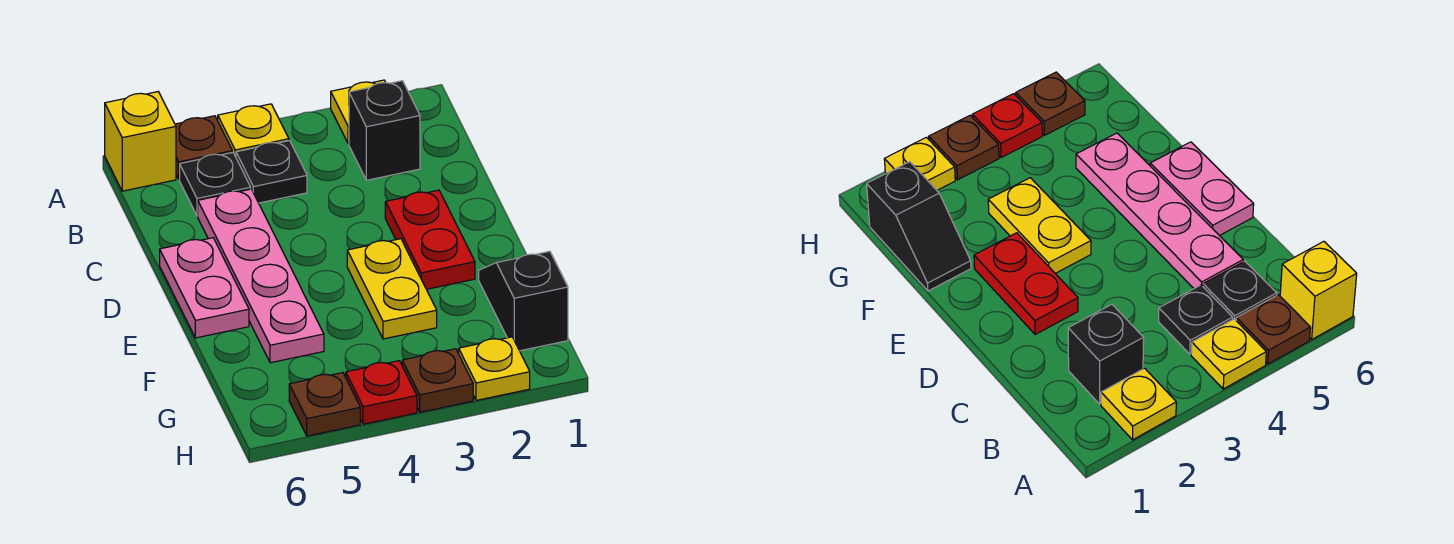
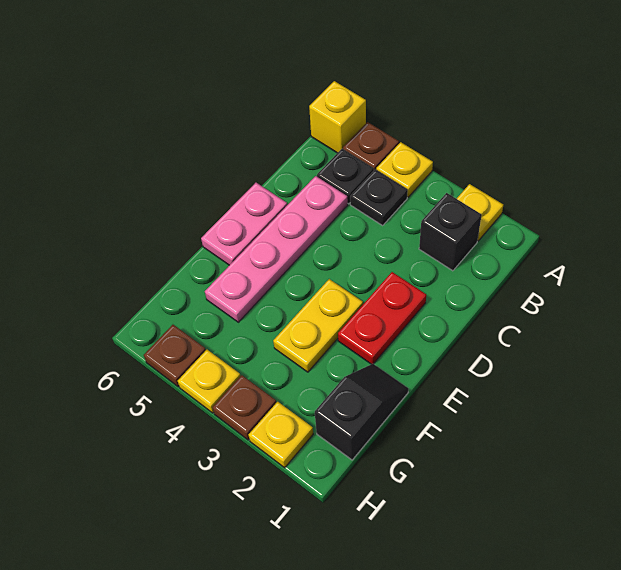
red 1x1 plate [346,361,417,424] -> yellow 1x1 plate [178,350,240,413]

